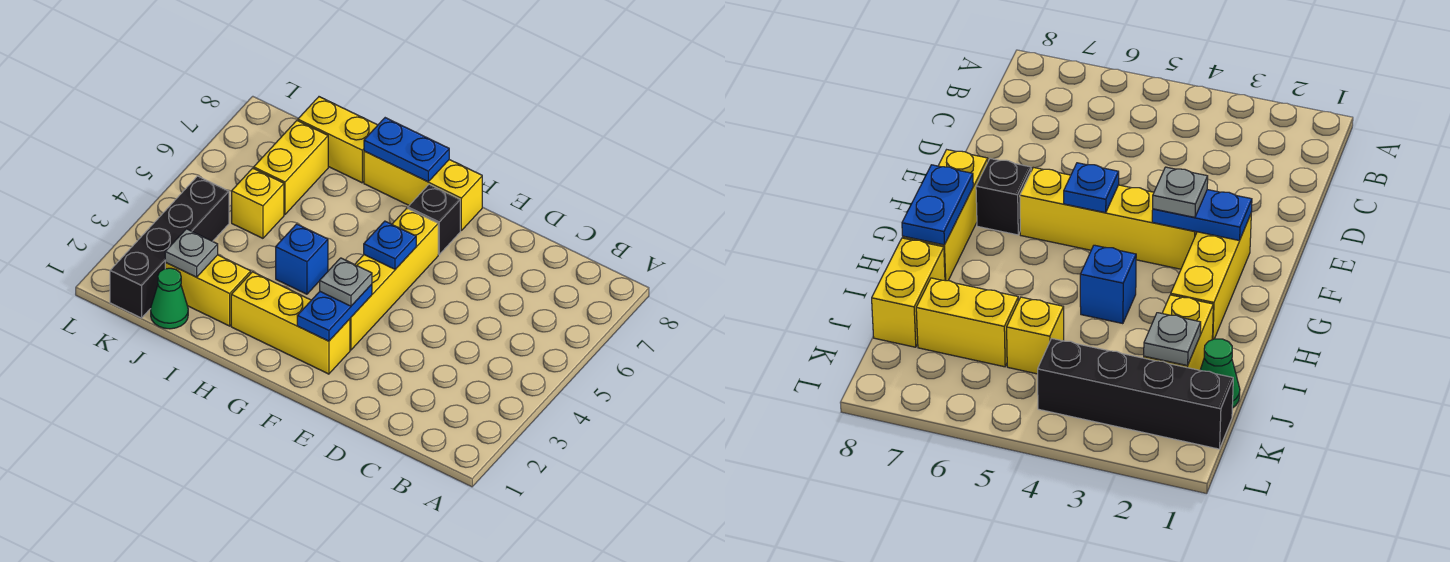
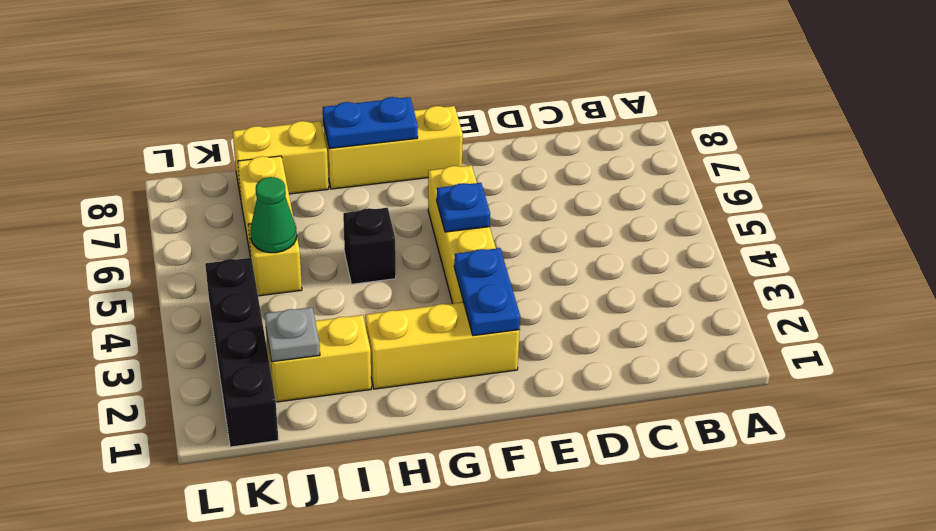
grey 1x1 plate [320,258,372,306] -> none
black 1x1 brick [408,184,460,254] -> black 1x1 brick moved to [343,208,396,284]
blue 1x1 brick [276,224,328,294] -> none
green 1x1 cone [151,268,188,329] -> green 1x1 cone moved to [250,177,297,253]

